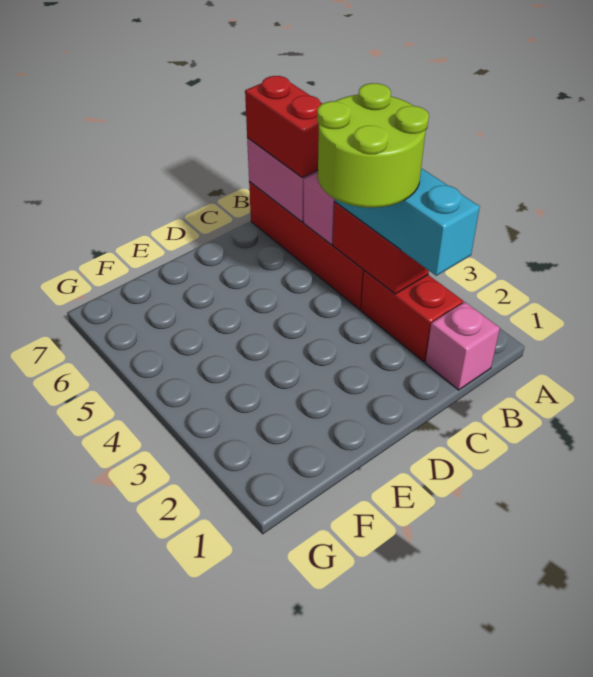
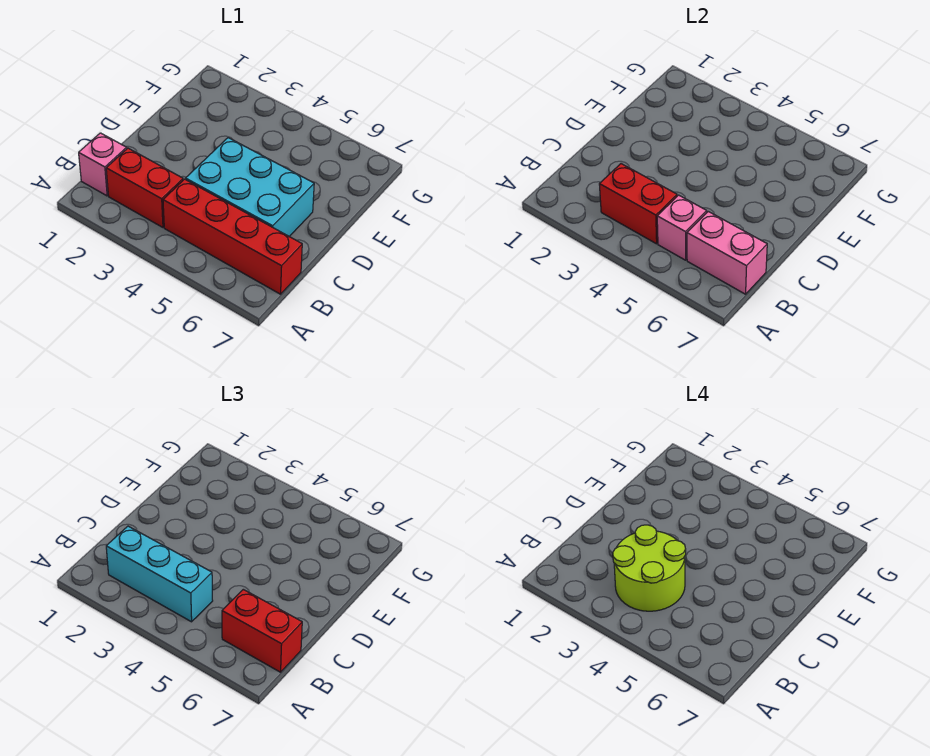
none -> cyan 2x3 brick [186,138,314,236]

